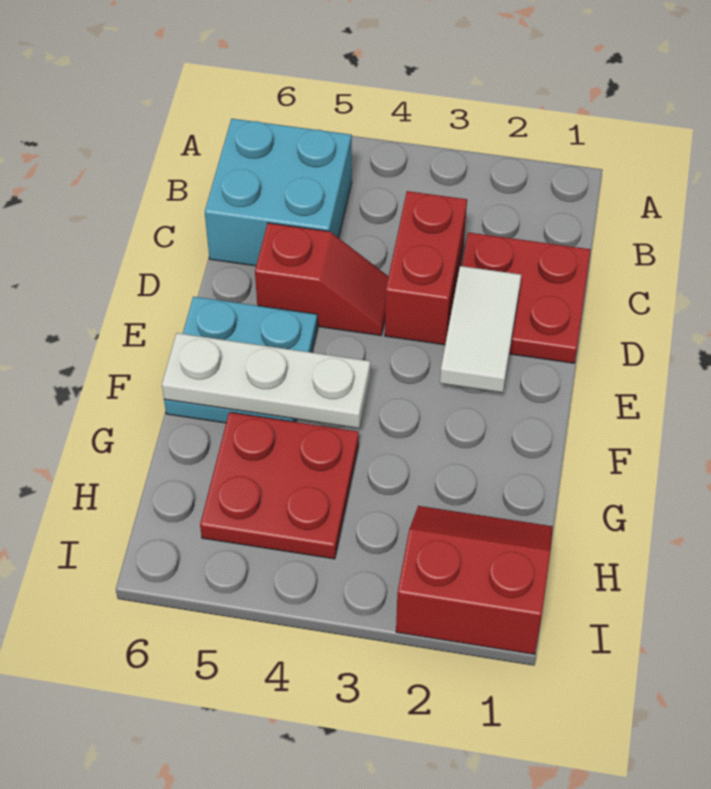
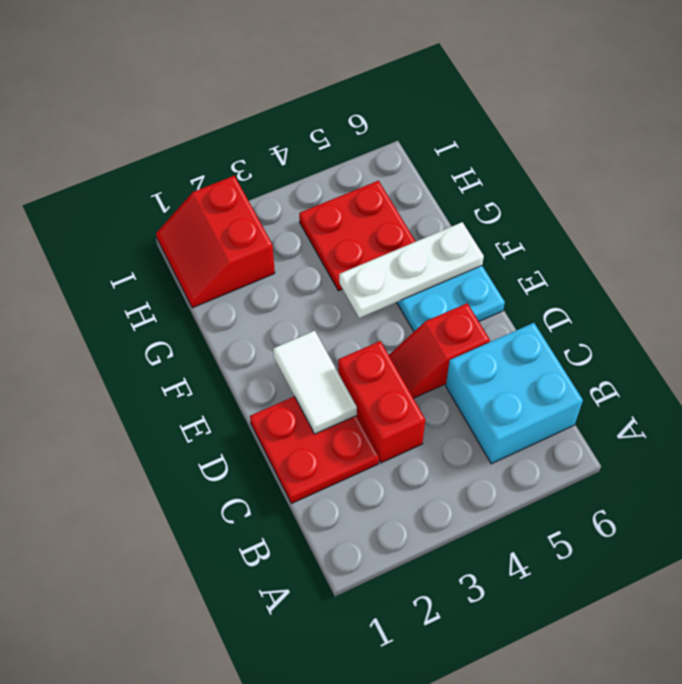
red 2x2 slope [396,506,553,655] -> red 2x2 slope turned to [156,176,275,308]

